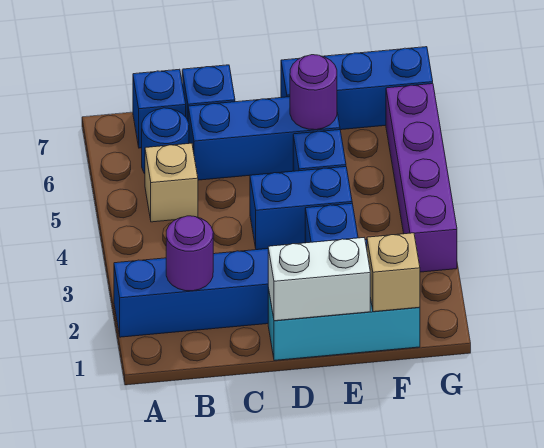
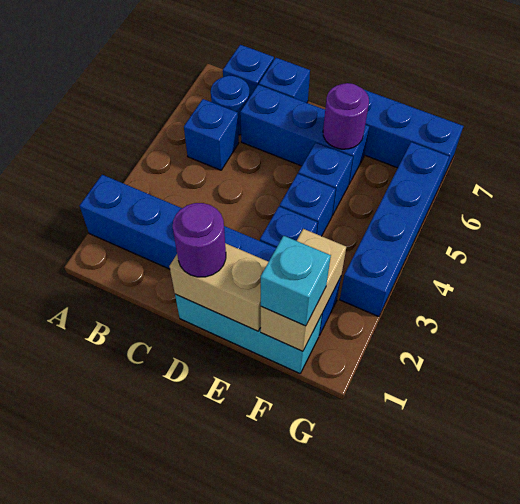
purple 1x1 round brick [166,216,213,291] -> purple 1x1 round brick moved to [173,203,226,277]
tan 1x1 brick [145,143,198,222] -> blue 1x1 brick [184,99,239,170]
white 1x2 brick [268,238,370,321] -> tan 1x2 brick [169,243,268,331]
blue 1x2 brick [250,167,352,250] -> blue 1x1 brick [280,174,336,236]
tan 1x1 brick [367,233,420,312] -> tan 1x2 brick [261,229,346,351]
none -> cyan 1x1 brick [261,236,331,326]
purple 1x4 brick [386,84,457,272] -> blue 1x4 brick [340,142,449,317]

